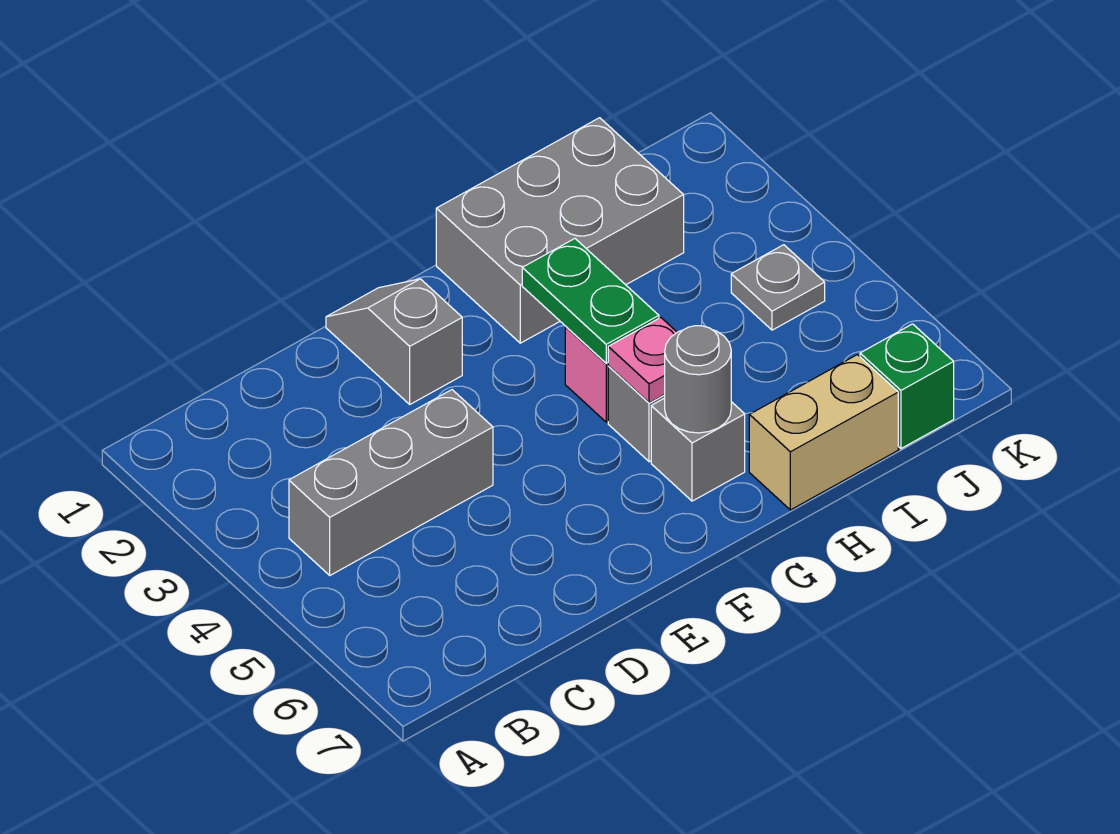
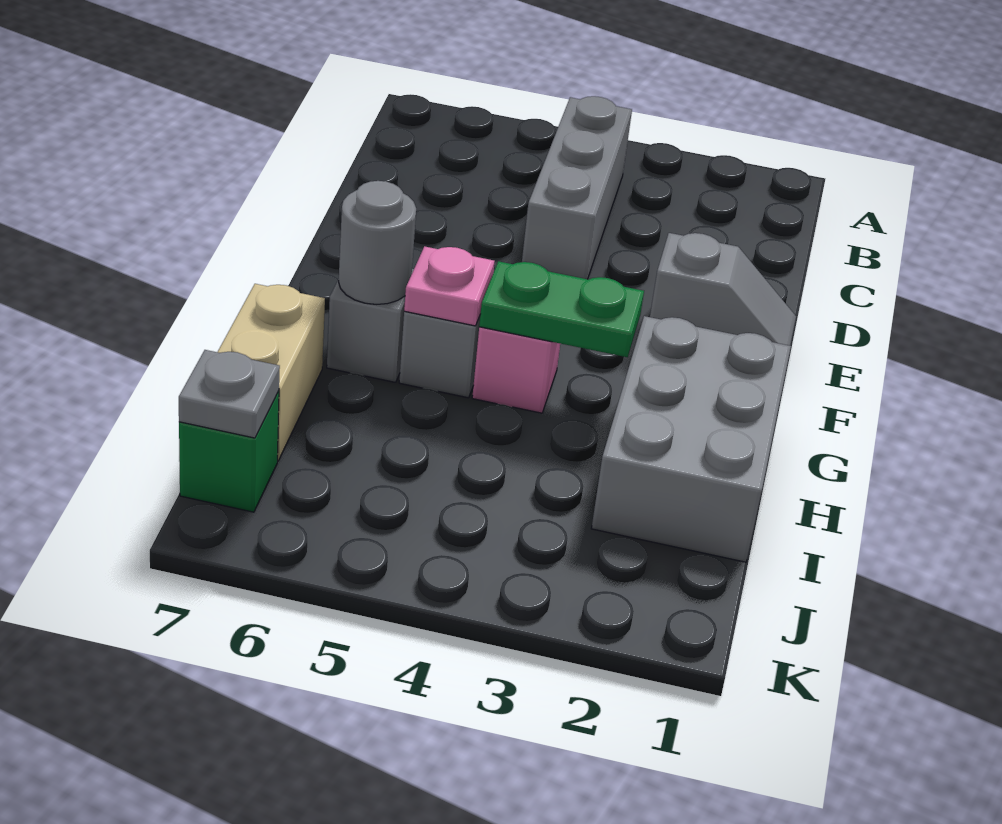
grey 1x1 plate [731,245,825,330] -> grey 1x1 plate moved to [179,350,280,438]

